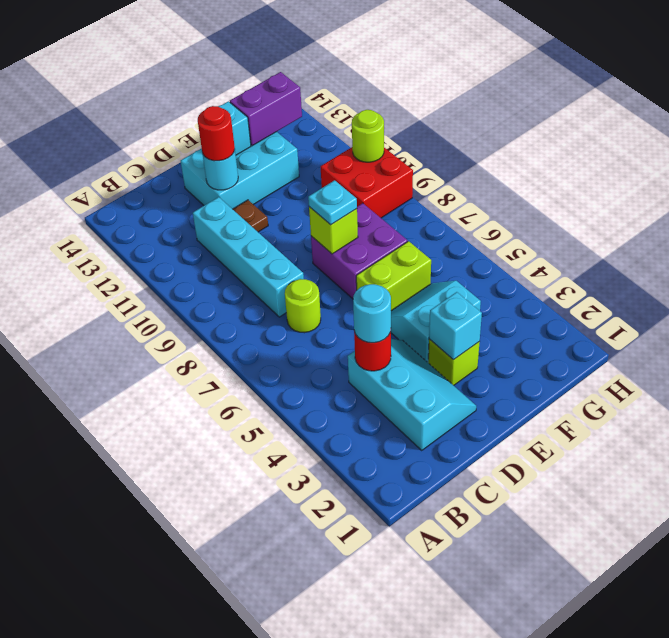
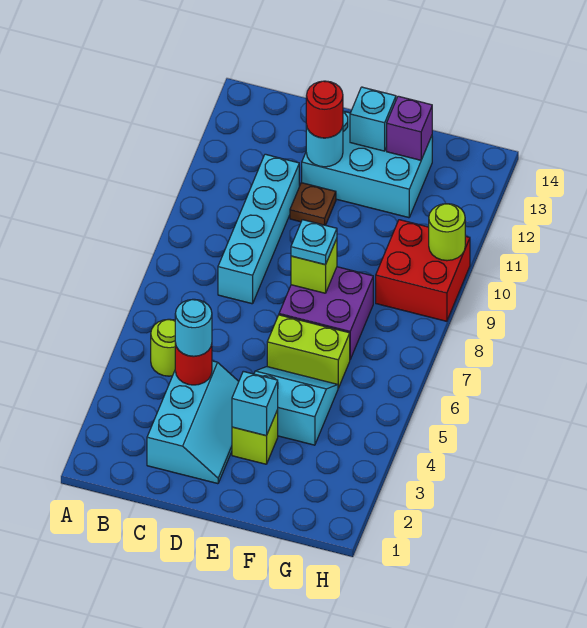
lime 1x1 round brick [285,279,321,333] -> lime 1x1 round brick moved to [151,319,175,376]
purple 1x2 brick [230,72,302,146] -> purple 1x1 brick [387,96,432,160]

